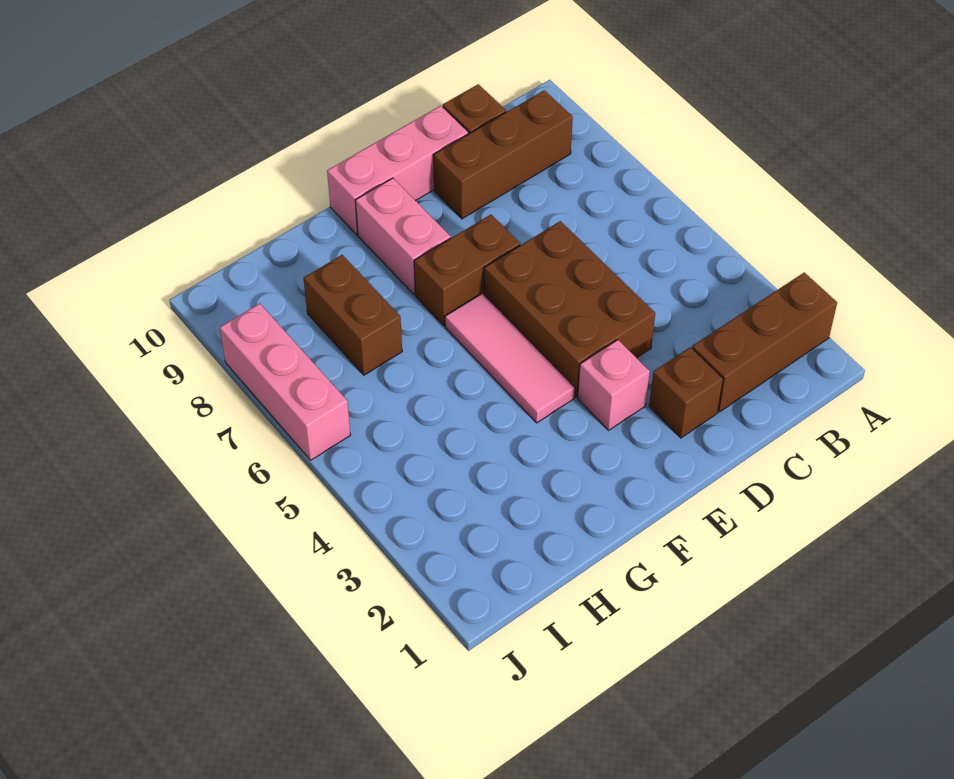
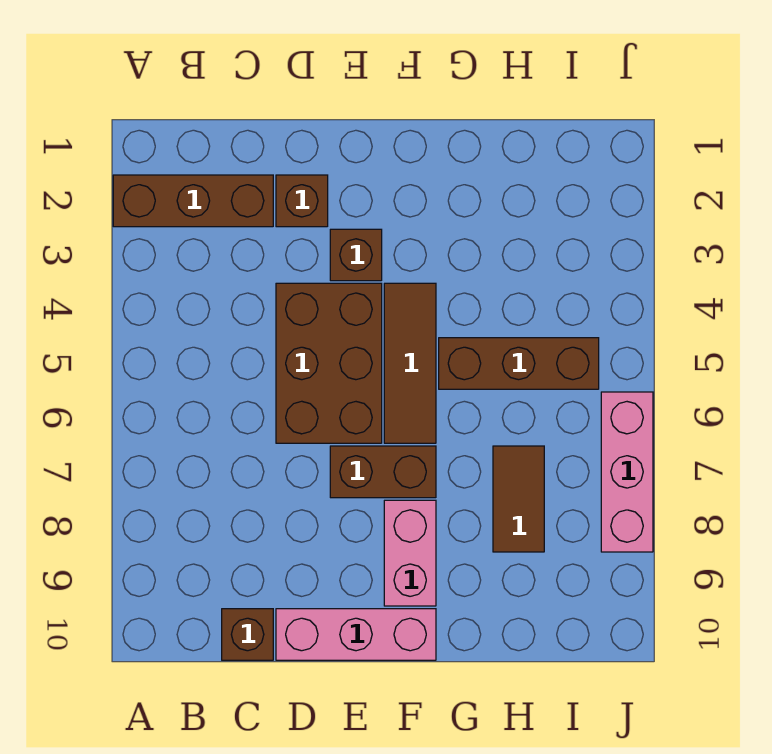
brown 1x3 brick [434,90,573,219] -> brown 1x3 brick moved to [439,338,599,389]
pink 1x1 brick [578,340,650,430] -> brown 1x1 brick [330,229,382,281]
pink 1x3 tile [445,293,575,423] -> brown 1x3 tile [384,283,436,443]
brown 1x2 brick [303,255,402,375] -> brown 1x2 tile [493,446,544,552]

